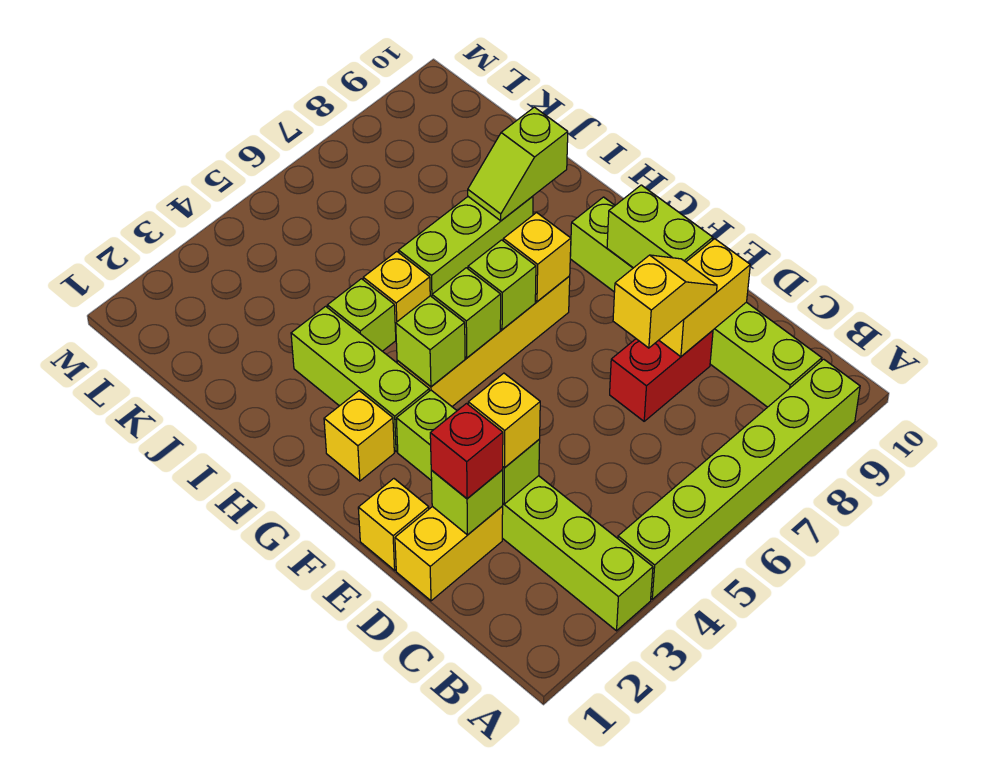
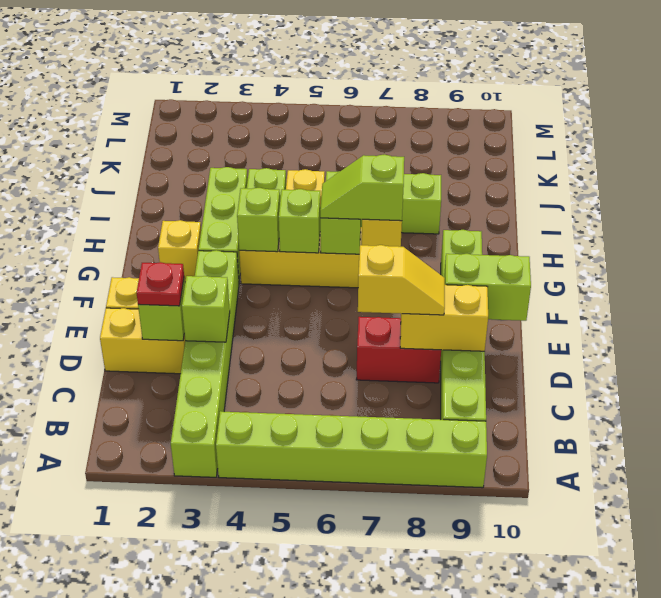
red 1x1 brick [430,404,503,499] -> red 1x1 plate [136,262,184,306]
yellow 1x1 brick [468,373,540,468] -> none
lime 1x2 brick [607,185,713,268] -> lime 1x2 brick turned to [444,254,531,321]
lime 1x2 slope [468,107,568,221] -> lime 1x2 slope moved to [320,154,404,221]

